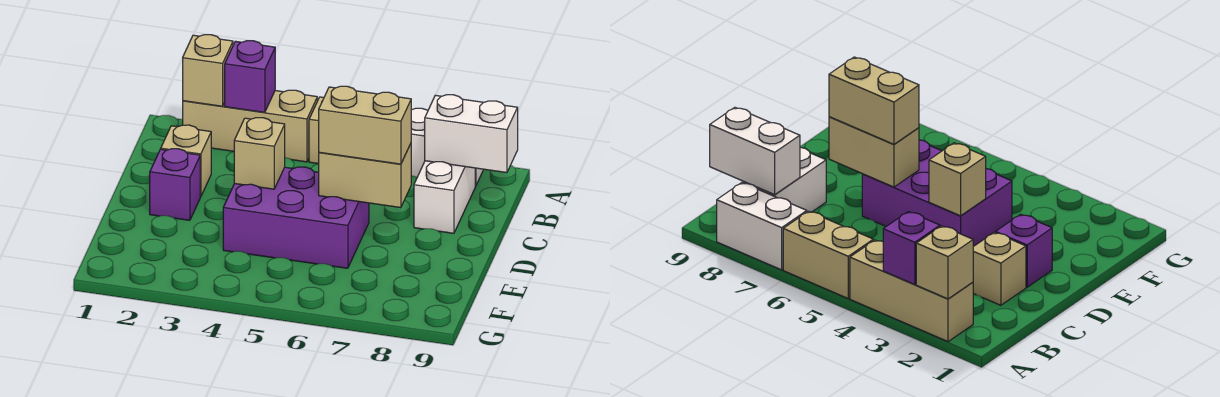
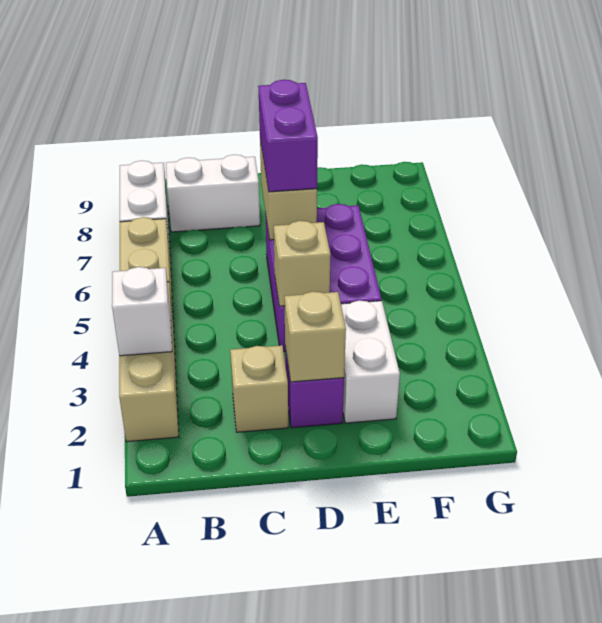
tan 1x1 brick [183,35,233,106] -> tan 1x1 brick moved to [284,292,346,382]
purple 1x1 brick [225,41,275,112] -> white 1x1 brick [112,267,172,356]
white 1x2 brick [425,95,518,173] -> white 1x2 brick moved to [341,301,400,423]
tan 1x2 brick [319,86,411,164] -> purple 1x2 brick [258,80,318,192]

